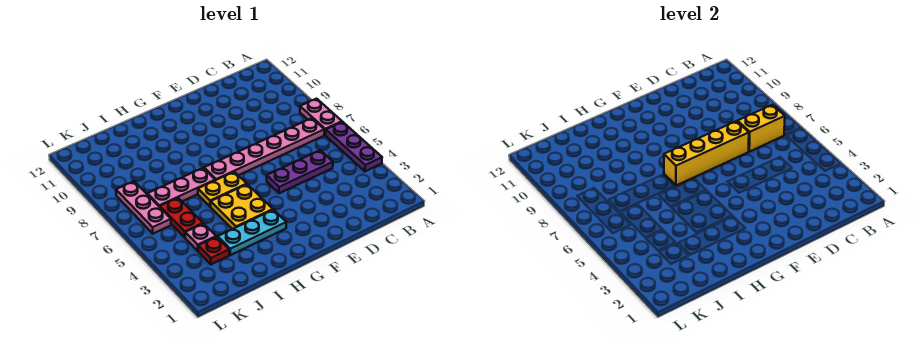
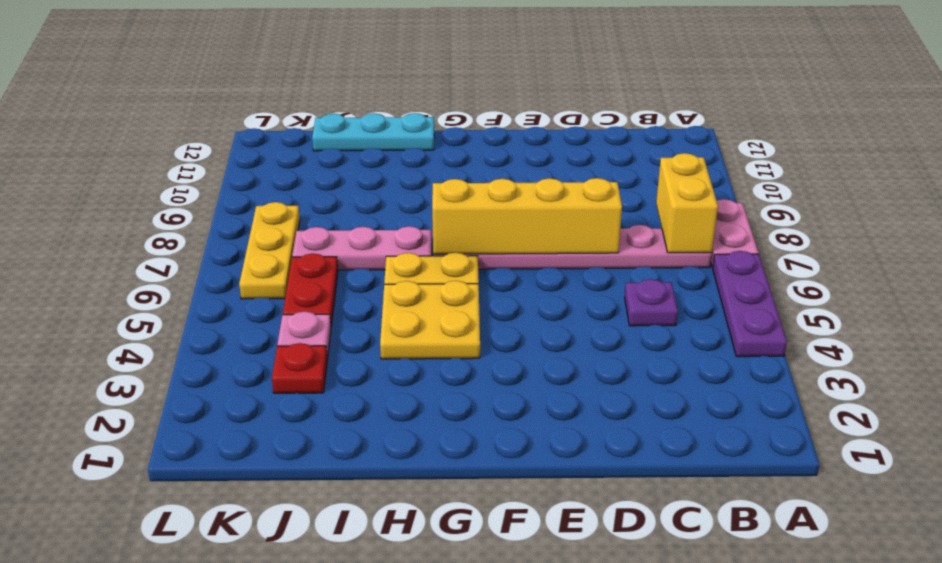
yellow 1x2 brick [737,105,785,152] -> yellow 1x2 brick turned to [656,153,718,253]
purple 1x3 plate [267,150,333,193] -> purple 1x1 plate [625,279,678,326]
cyan 1x3 plate [218,210,286,255] -> cyan 1x3 plate moved to [312,113,434,151]
pink 1x3 plate [116,181,171,234] -> yellow 1x3 plate [239,202,300,299]

